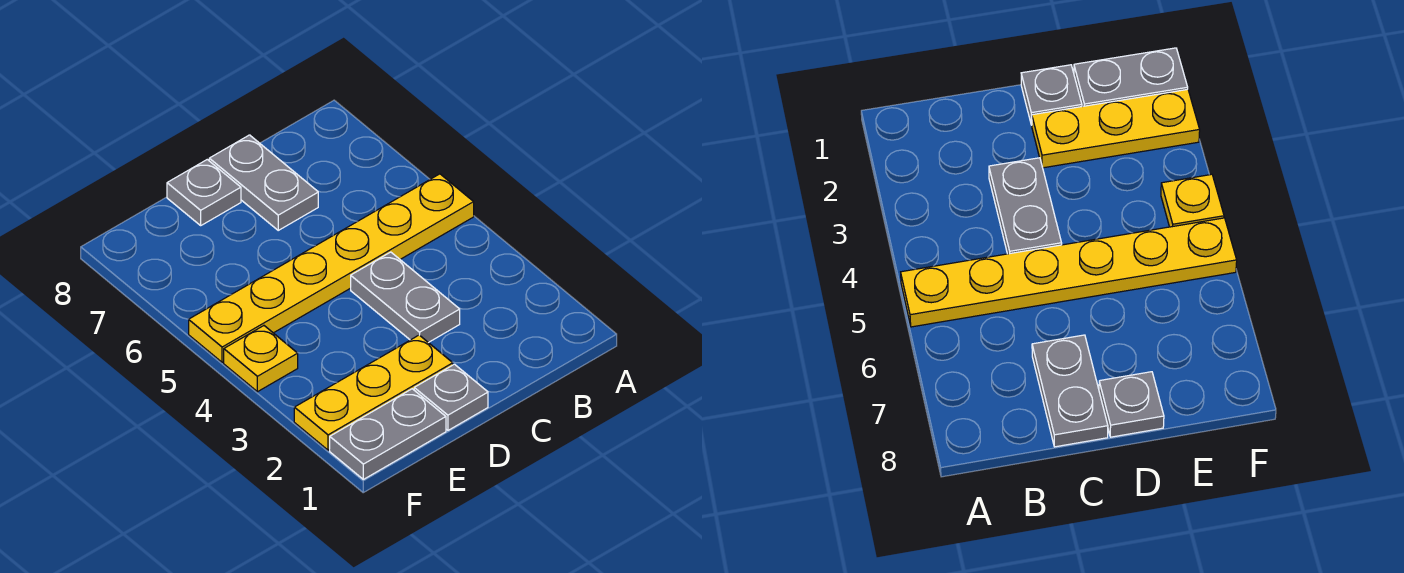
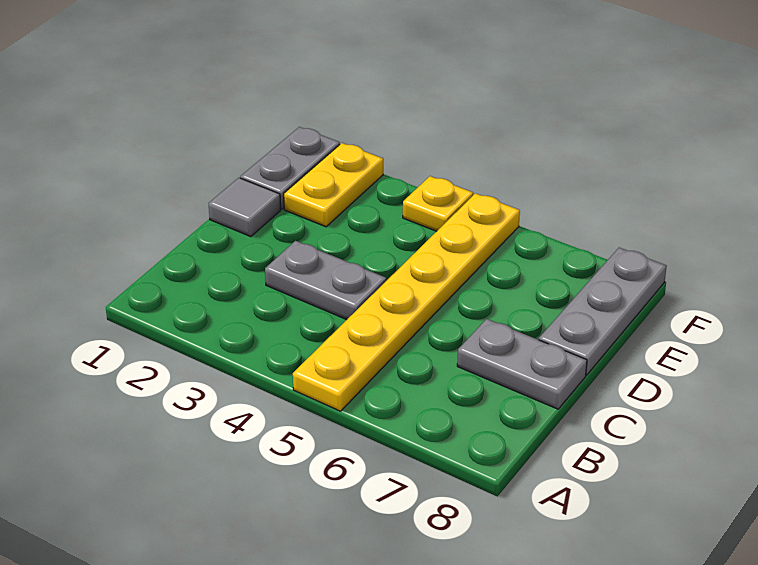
grey 1x1 plate [414,364,488,430] -> grey 1x1 tile [208,178,281,237]
yellow 1x3 plate [294,335,453,450] -> yellow 1x2 plate [284,143,383,227]
grey 1x1 plate [167,160,241,225] -> grey 1x3 plate [539,248,667,375]

